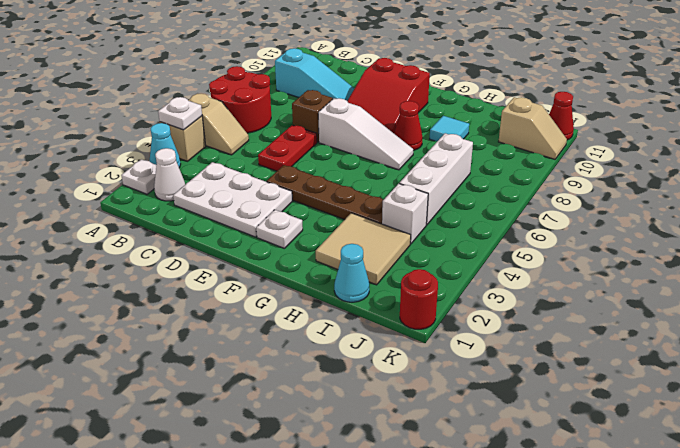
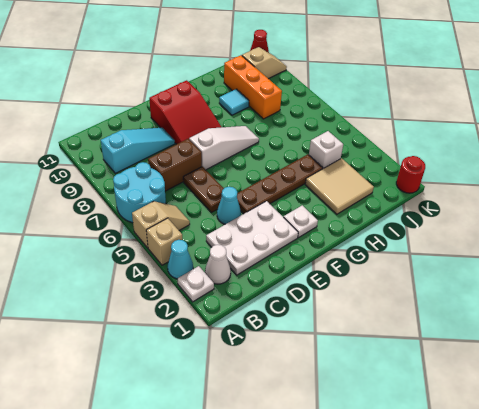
white 1x1 plate [158,97,202,130] -> none
red 2x2 round brick [209,66,271,133] -> cyan 2x2 round brick [113,162,166,223]
red 1x2 plate [258,125,317,171] -> brown 1x2 plate [183,166,224,212]
brown 1x1 brick [292,90,333,142] -> brown 1x2 brick [148,139,202,191]
red 1x1 cone [394,101,423,150] -> none
cyan 1x1 cone [334,244,369,302] -> cyan 1x1 cone moved to [217,187,241,224]
white 1x3 brick [399,133,473,225] -> none
none -> orange 1x3 brick [224,55,282,119]

